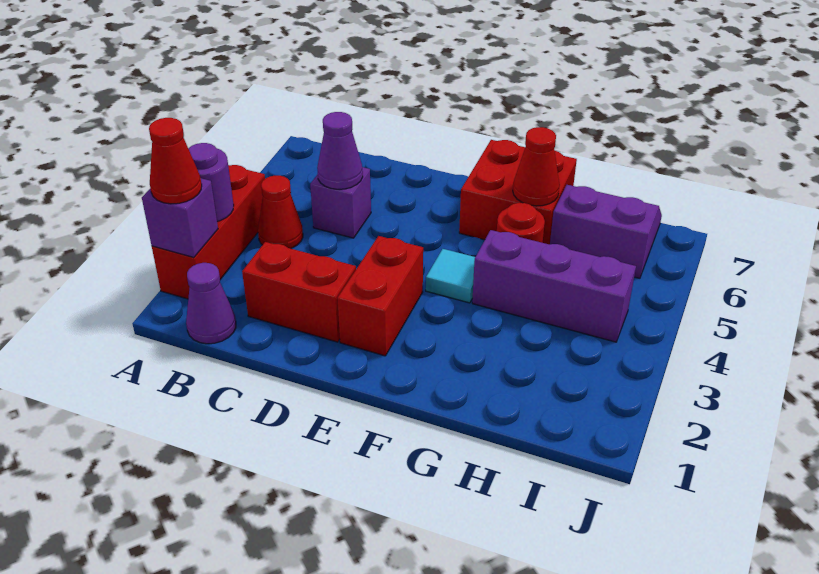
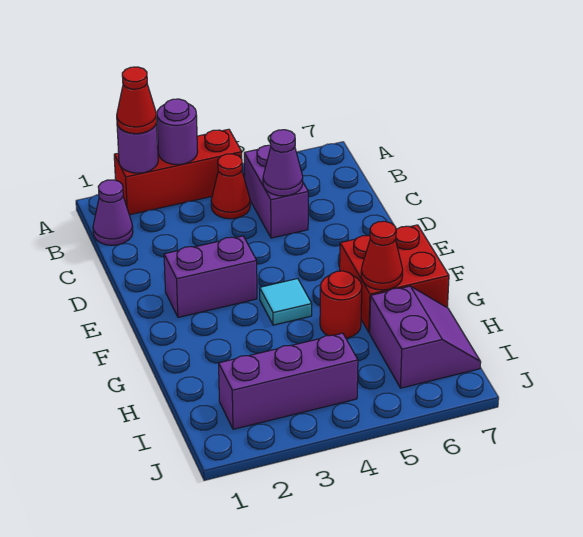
purple 1x1 brick [142,178,218,257] -> purple 1x1 round brick [117,123,158,173]
red 1x2 brick [242,242,356,342] -> none
purple 1x1 brick [310,167,371,238] -> purple 1x2 brick [244,145,308,238]
red 1x2 brick [337,236,423,356] -> purple 1x2 brick [164,236,257,317]
purple 1x3 brick [472,230,636,342] -> purple 1x3 brick turned to [219,333,358,429]

